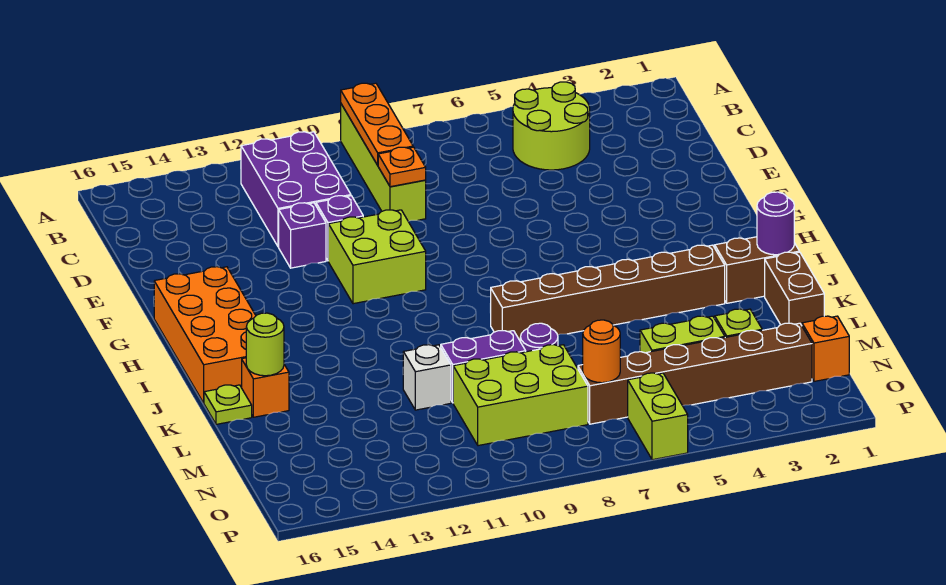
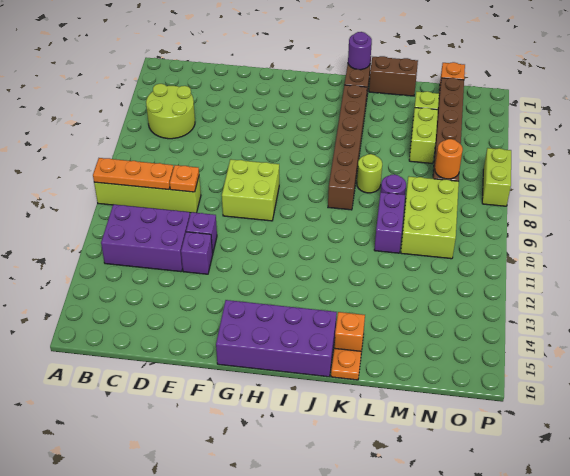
lime 2x2 brick [328,210,426,304] -> lime 2x2 brick moved to [222,159,279,221]
orange 2x4 brick [154,267,256,403] -> purple 2x4 brick [216,300,337,377]
lime 1x1 round brick [246,313,284,376] -> lime 1x1 round brick moved to [357,154,382,193]
lime 1x1 plate [204,385,252,424] -> orange 1x1 plate [331,348,361,380]
white 1x1 brick [403,345,451,410] -> none
lime 1x2 brick [628,373,688,460] -> lime 1x2 brick turned to [482,148,511,206]

